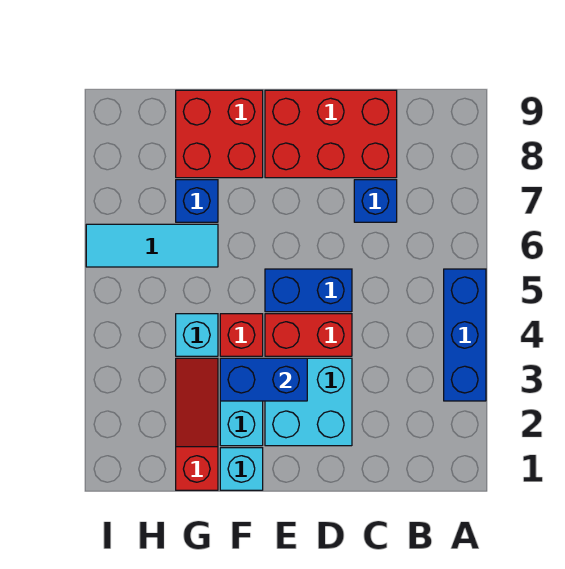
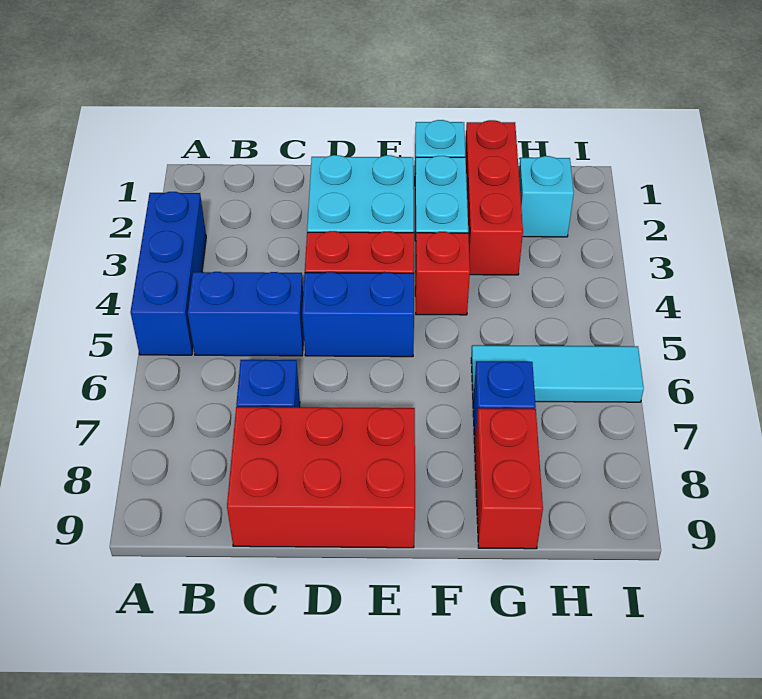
blue 1x2 brick [220,358,307,401] -> blue 1x2 brick moved to [188,272,304,356]
red 2x2 brick [176,90,263,178] -> red 1x2 brick [475,408,543,549]
red 1x3 slope [176,358,218,490] -> red 1x3 brick [465,120,523,275]
cyan 1x1 brick [176,314,218,356] -> cyan 1x1 brick moved to [519,156,574,237]

